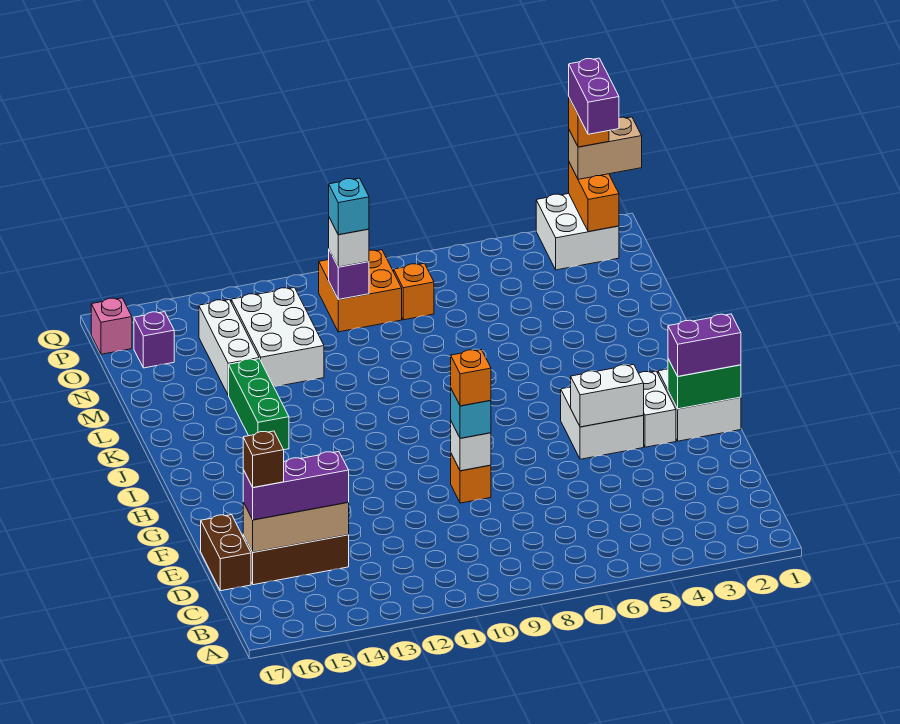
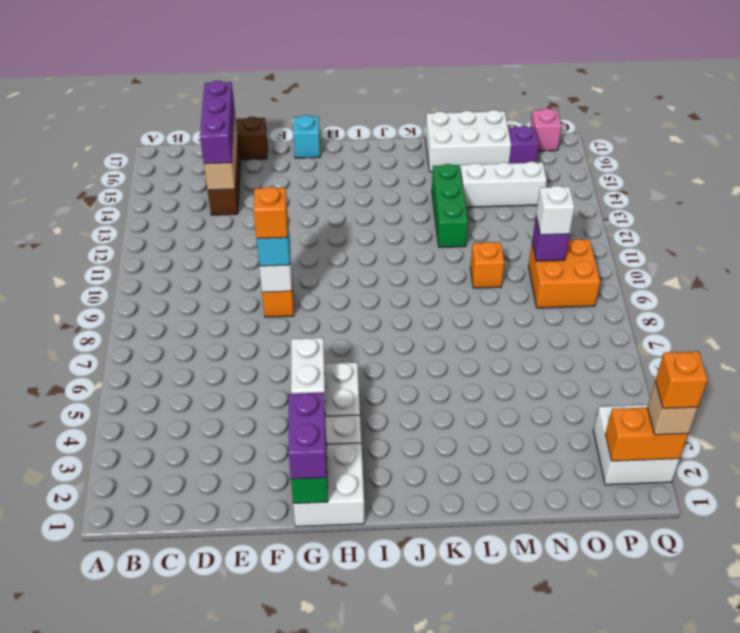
brown 1x1 brick [243,431,284,488] -> none
green 1x3 brick [229,359,289,450] -> green 1x3 brick turned to [432,164,468,247]
white 2x3 brick [231,288,324,387] -> white 2x3 brick moved to [425,110,511,172]
orange 1x1 brick [394,263,434,320] -> orange 1x1 brick moved to [470,242,504,288]
cyan 1x1 brick [329,178,369,235] -> cyan 1x1 brick moved to [293,115,320,158]
purple 1x2 brick [569,58,619,134] -> none
tan 1x2 brick [569,117,642,179] -> tan 1x1 brick [647,382,698,435]

